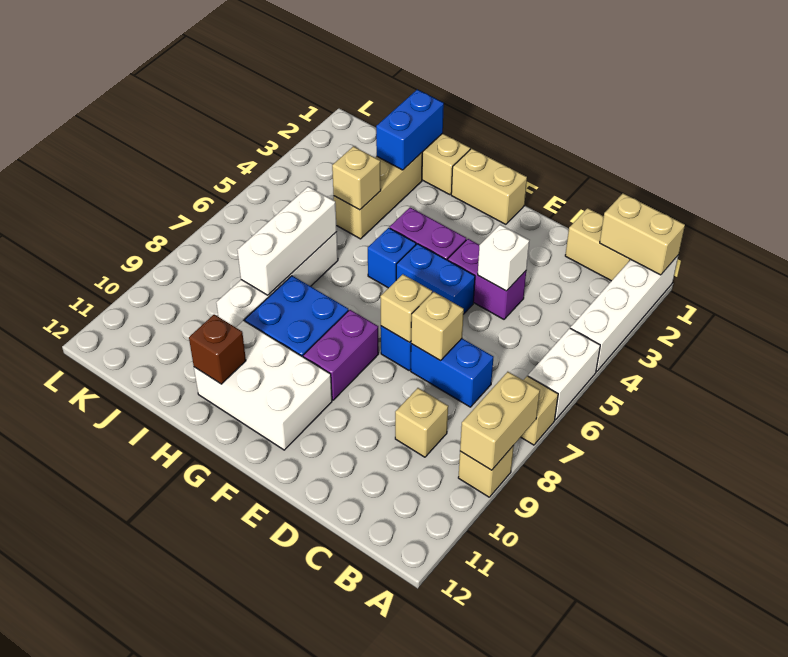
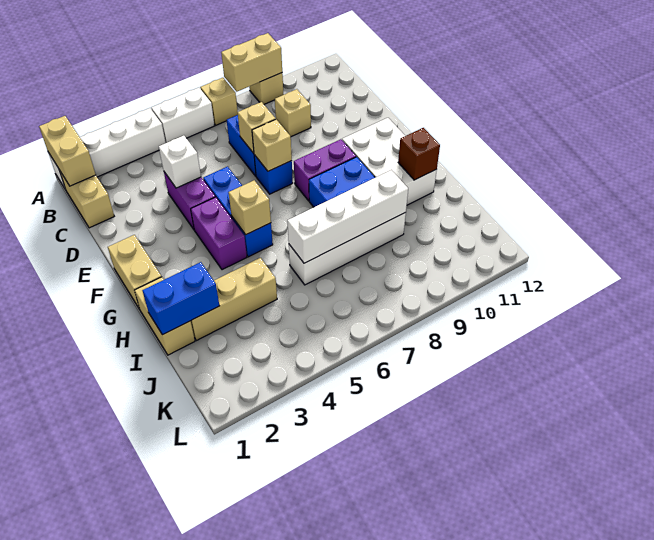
tan 1x1 brick [332,146,381,210] -> tan 1x1 brick moved to [228,180,271,235]
white 1x3 brick [237,187,337,295] -> white 1x4 brick [287,170,408,263]

